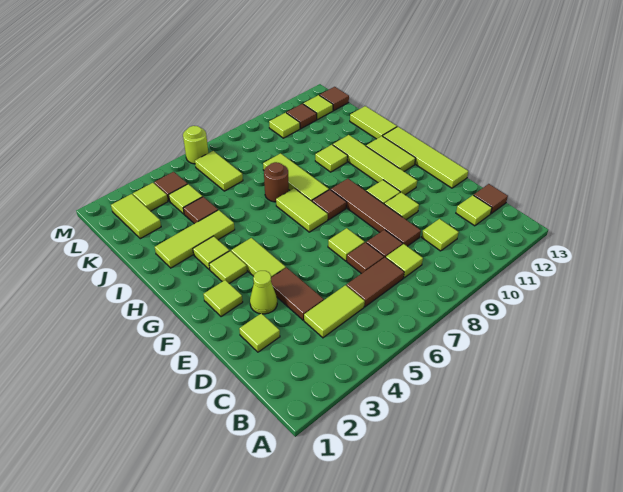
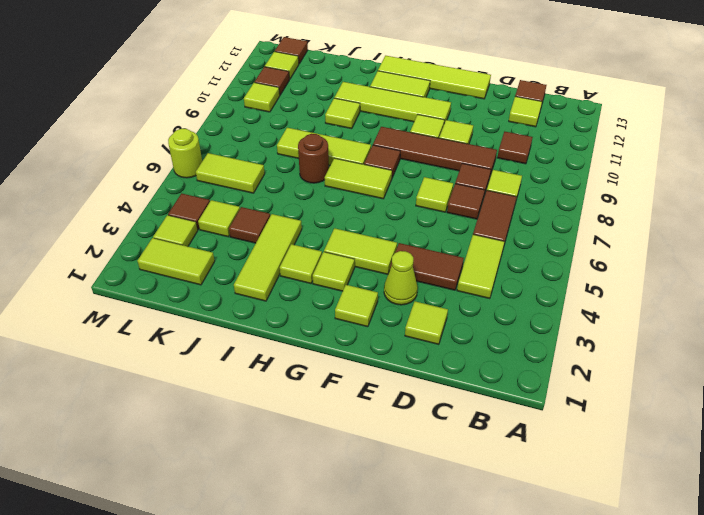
lime 1x1 tile [422,219,459,251] -> brown 1x1 tile [497,132,533,164]
lime 1x2 tile [350,106,397,139] -> none

